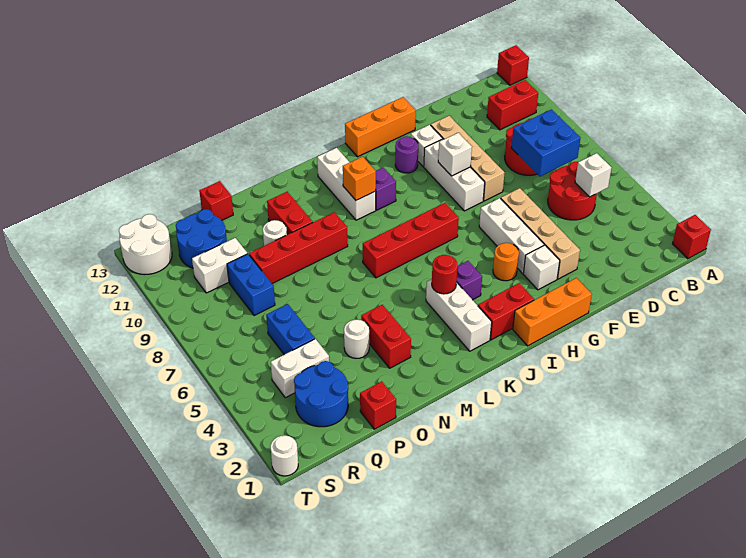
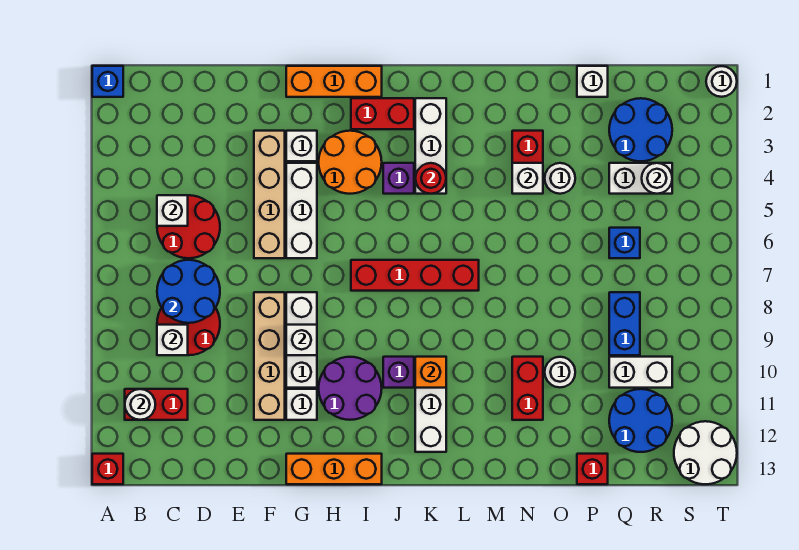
red 1x1 brick [673,215,711,259] -> blue 1x1 brick [92,66,123,97]
none -> white 1x1 round brick [125,389,155,420]
blue 2x2 brick [511,109,580,177] -> blue 2x2 round brick [157,260,220,323]
none -> white 1x1 brick [157,325,188,355]
orange 1x1 round brick [493,243,519,281] -> orange 2x2 round brick [319,131,382,194]
purple 1x1 round brick [395,136,418,173] -> purple 2x2 round brick [319,357,382,420]
red 1x4 brick [249,212,348,284] -> none
none -> white 1x1 brick [512,163,543,194]
red 1x1 brick [360,381,396,429] -> white 1x1 brick [577,66,608,97]
blue 1x2 brick [266,304,315,354] -> blue 1x1 brick [609,228,640,258]
none -> white 1x1 round brick [642,163,672,194]

